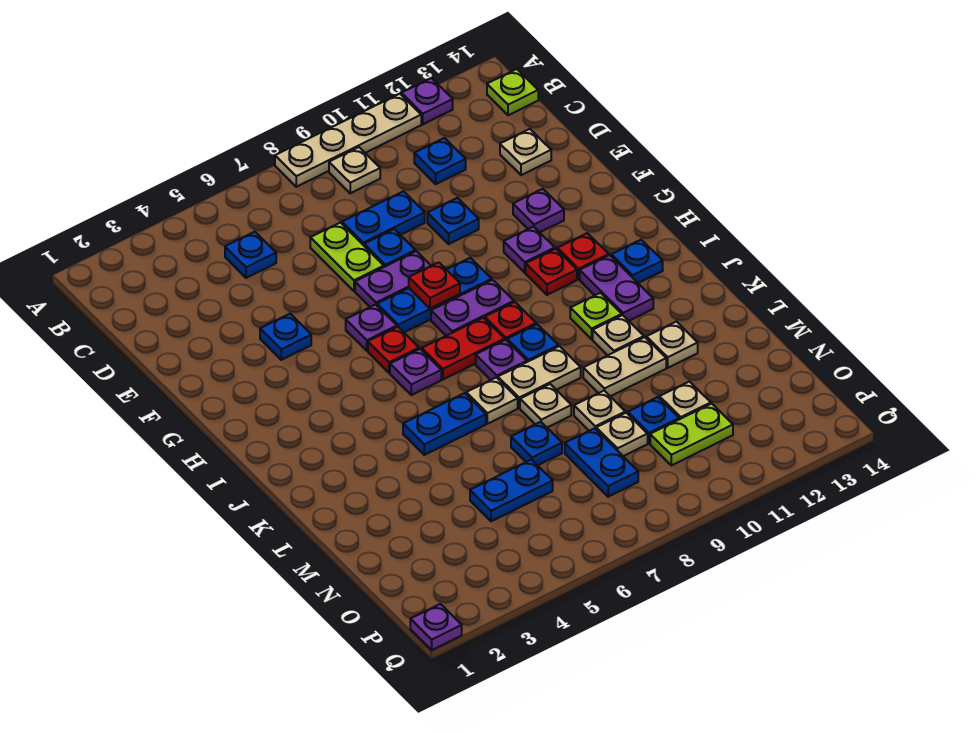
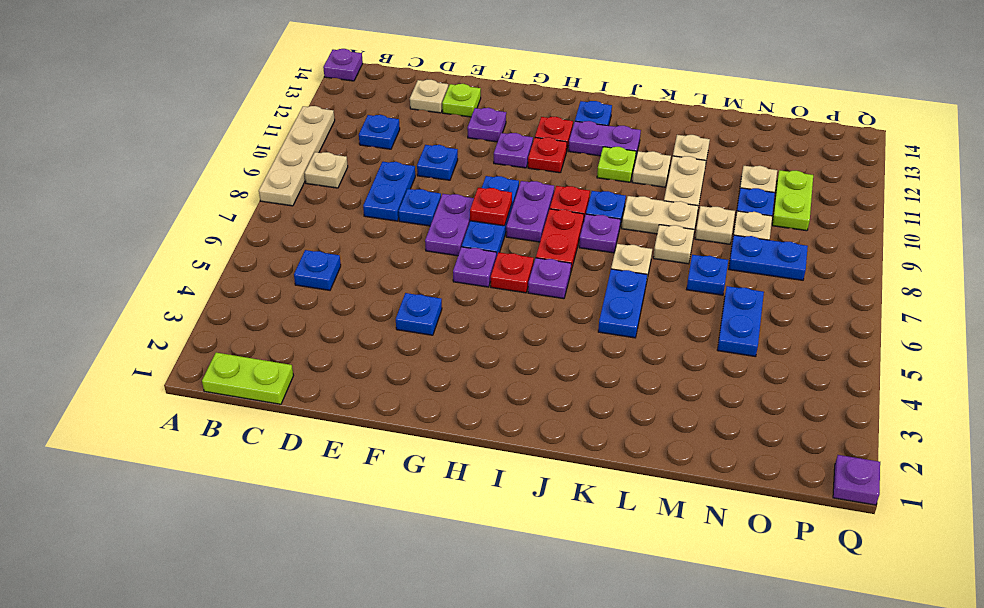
purple 1x1 plate [401,78,453,124] -> purple 1x1 plate moved to [323,49,363,81]
lime 1x1 plate [487,69,538,115] -> lime 1x1 plate moved to [442,84,481,117]
lime 1x2 plate [310,223,384,291] -> lime 1x2 plate moved to [202,353,293,404]
tan 1x2 plate [498,346,581,408] -> tan 1x2 plate turned to [622,196,698,234]

